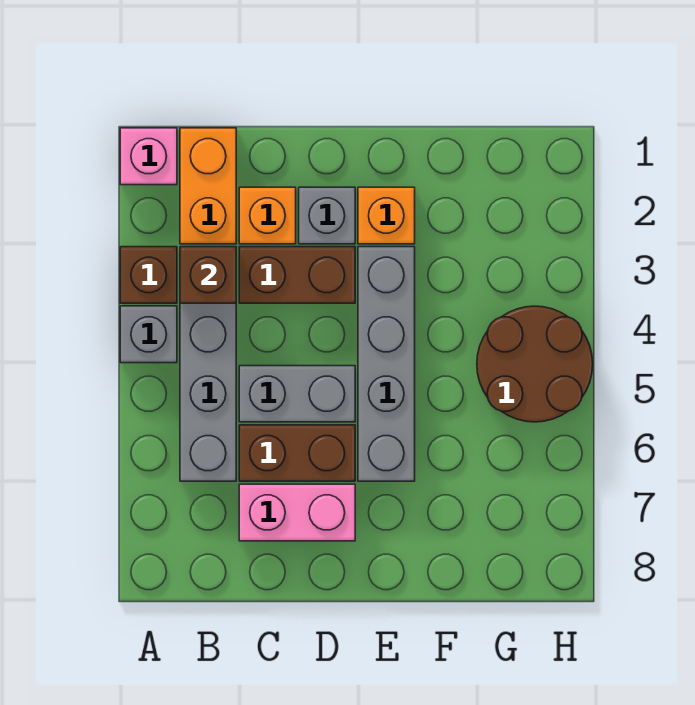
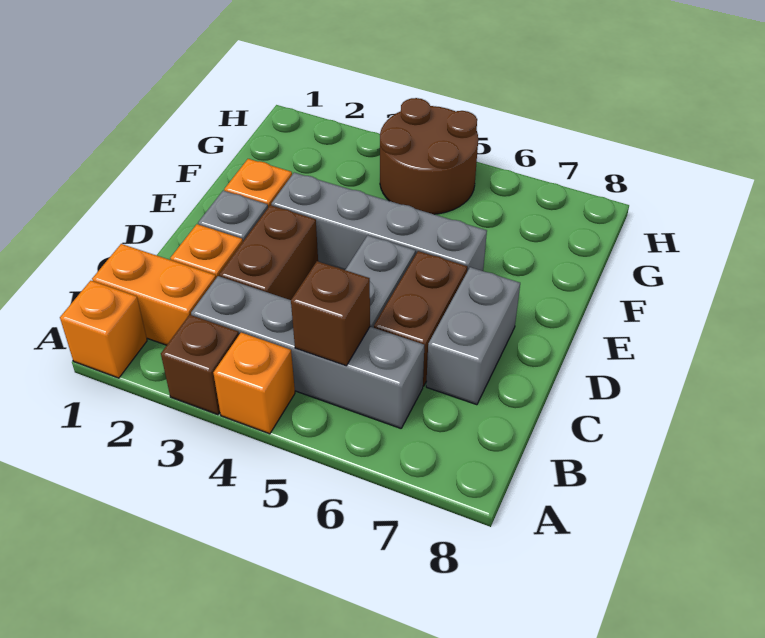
pink 1x1 brick [120,128,177,185] -> orange 1x1 brick [60,281,147,378]
grey 1x1 brick [120,306,177,363] -> orange 1x1 brick [213,333,295,434]
brown 1x1 brick [180,247,236,303] -> brown 1x1 brick moved to [291,261,370,366]
pink 1x2 brick [239,484,355,541] -> grey 1x2 brick [426,267,520,405]

